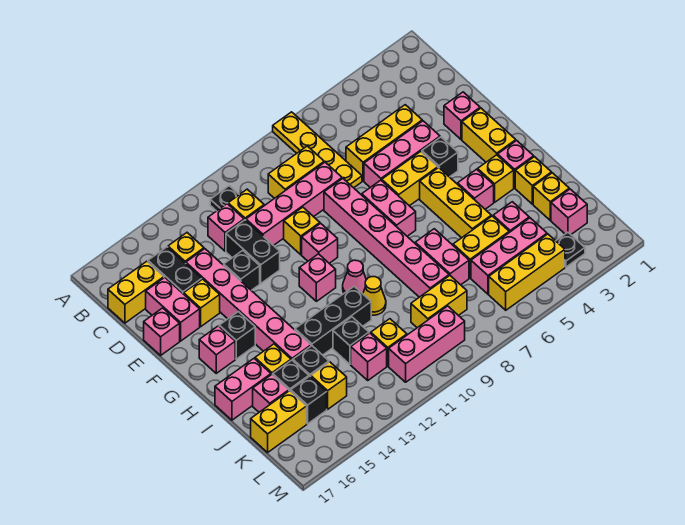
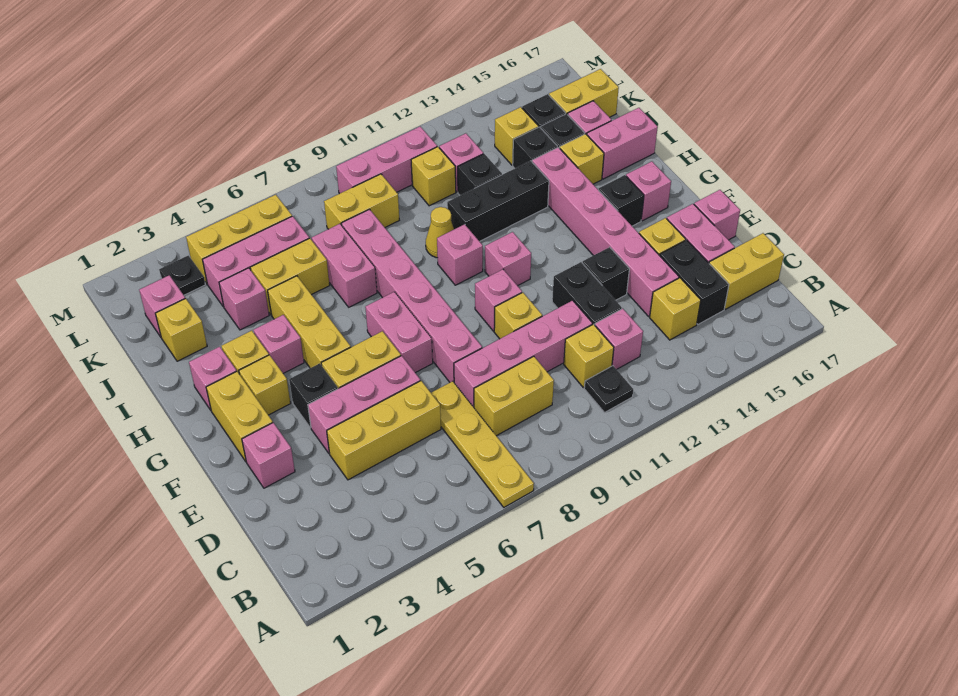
pink 1x1 cone [343,260,366,294] -> pink 1x1 brick [437,224,483,285]
yellow 1x1 brick [515,157,552,204] -> yellow 1x1 brick moved to [239,355,291,415]

